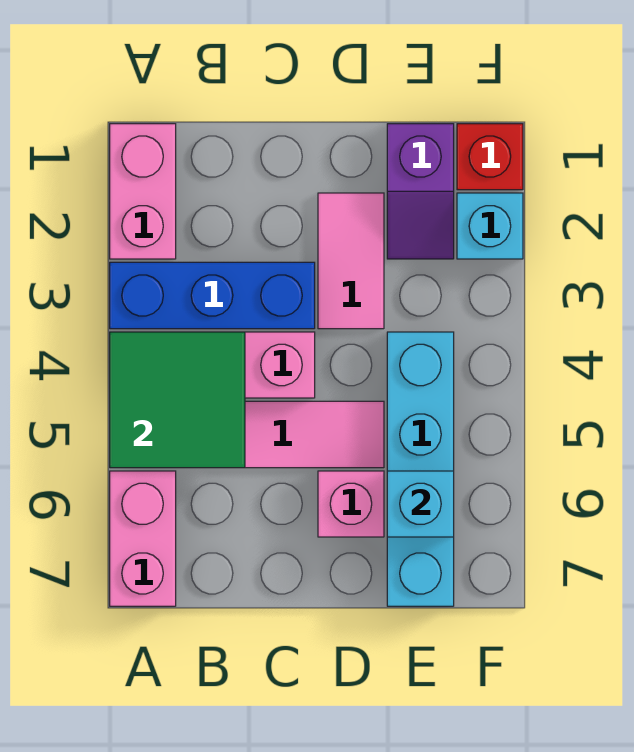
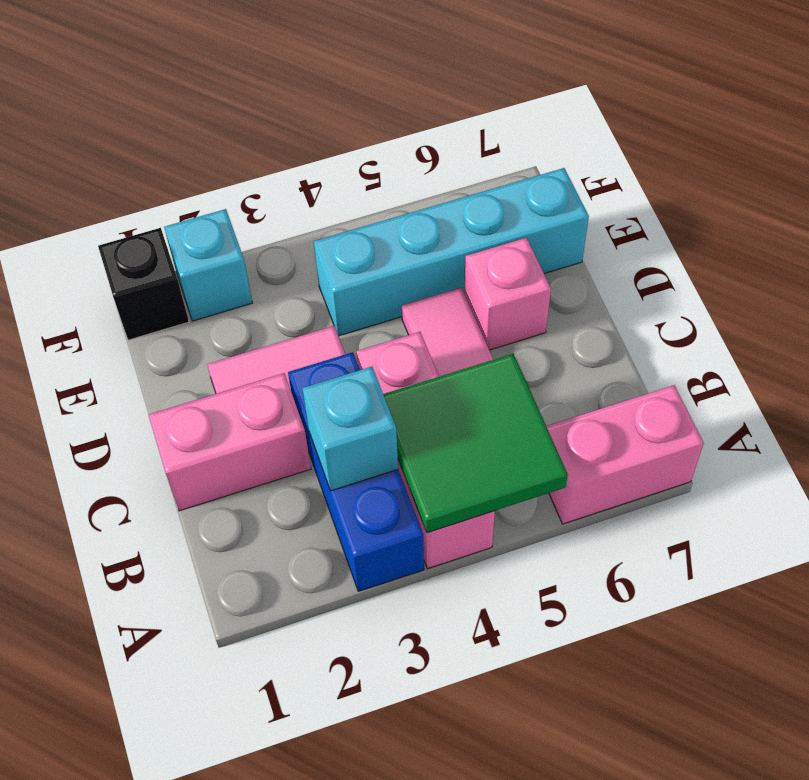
pink 1x2 brick [110,124,176,259] -> pink 1x2 brick moved to [149,373,311,511]
purple 1x2 slope [387,124,454,259] -> none
cyan 1x1 brick [387,471,454,537] -> cyan 1x1 brick moved to [302,367,398,491]
red 1x1 brick [457,124,523,190] -> black 1x1 brick [98,228,189,340]

